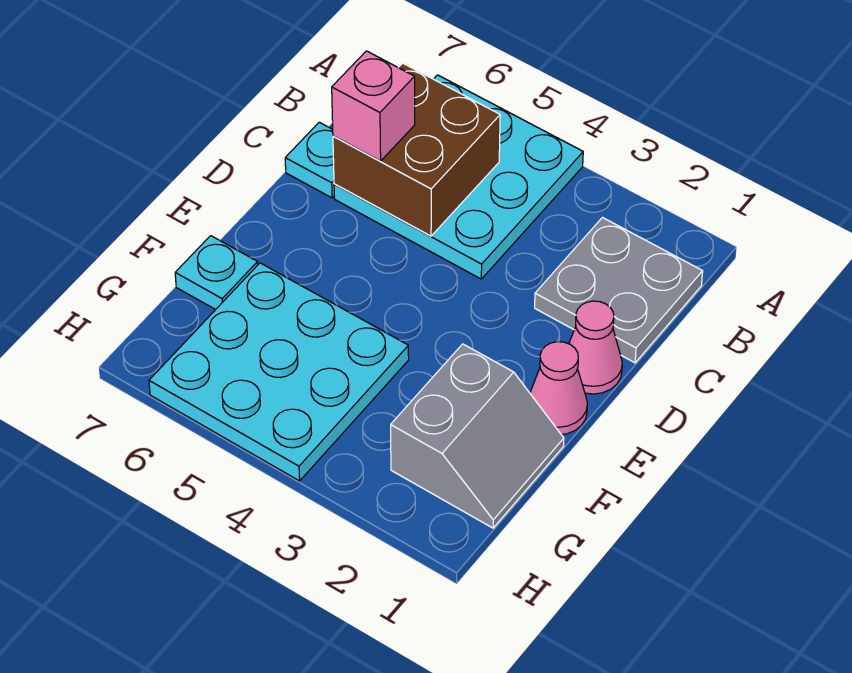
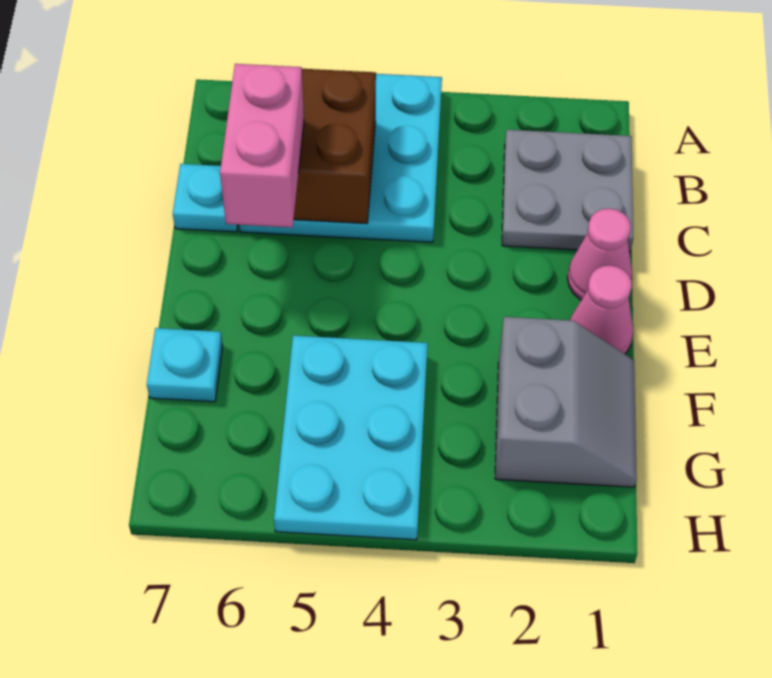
pink 1x1 brick [332,51,415,161] -> pink 1x2 brick [220,64,304,227]
cyan 3x3 plate [149,263,409,481] -> cyan 2x3 plate [274,336,428,540]

